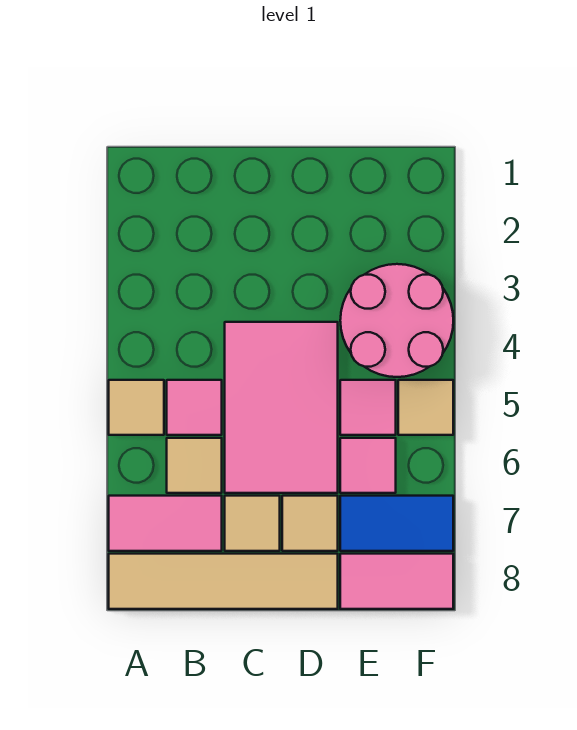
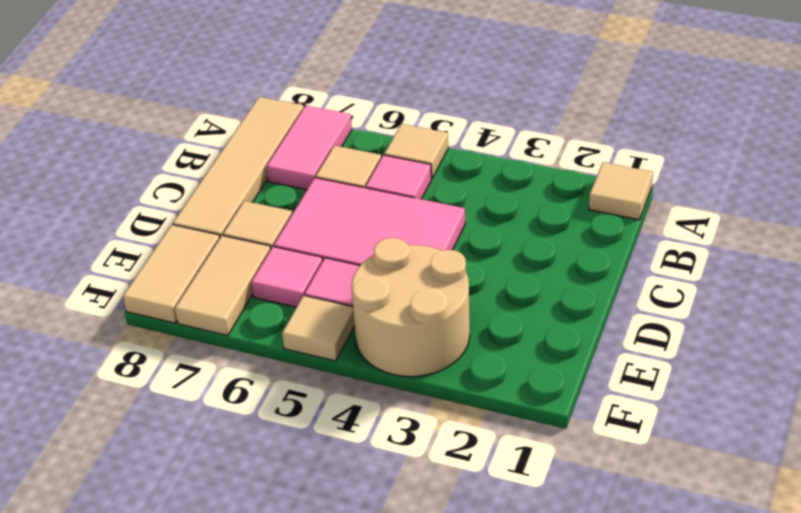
tan 1x1 tile [225,496,280,551] -> tan 1x1 tile moved to [589,162,653,220]
pink 2x2 round brick [340,264,453,377] -> tan 2x2 round brick [351,238,470,377]
blue 1x2 tile [340,496,453,551] -> tan 1x2 tile [175,236,271,336]
pink 1x2 tile [340,554,453,609] -> tan 1x2 tile [123,225,220,323]

